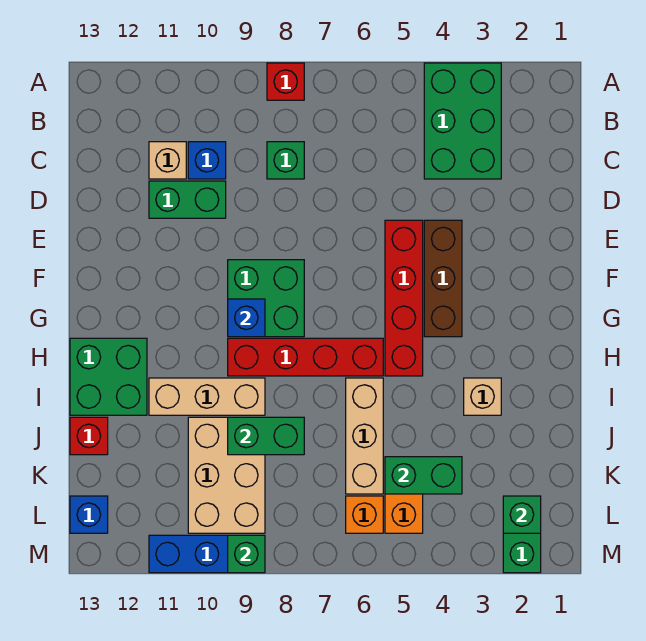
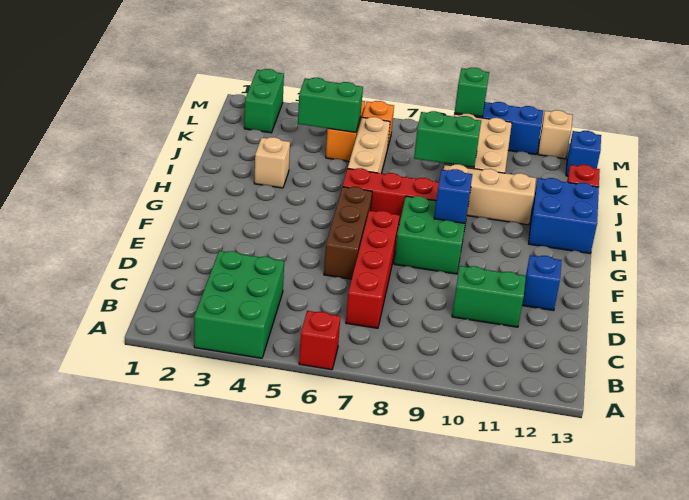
red 1x1 brick [267,63,304,100] -> red 1x1 brick moved to [299,311,341,370]
green 1x1 brick [267,142,304,179] -> none
blue 1x1 brick [188,142,226,179] -> blue 1x1 brick moved to [522,255,562,311]
tan 1x1 brick [149,142,186,179] -> tan 1x1 brick moved to [538,110,572,159]
brown 1x3 brick [424,220,462,337] -> brown 1x3 brick moved to [324,187,372,279]
red 1x4 brick [385,220,423,376] -> red 1x4 brick moved to [346,210,400,328]
green 2x2 brick [70,338,147,415] -> blue 2x2 brick [529,178,599,253]
green 1x1 brick [503,496,541,533] -> none

